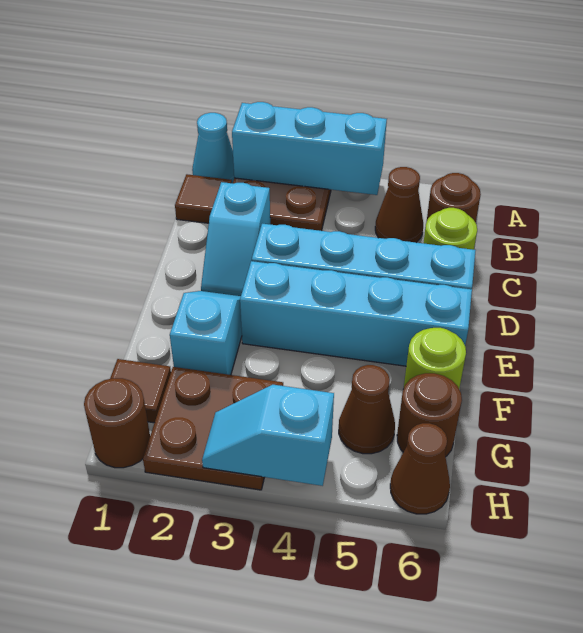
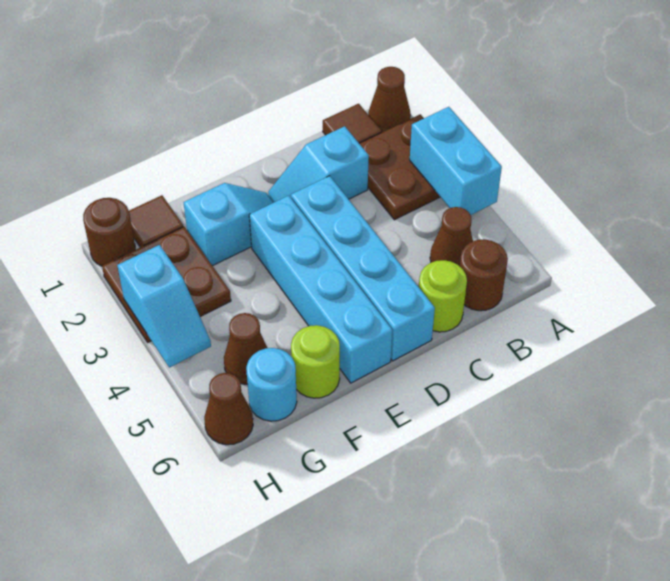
cyan 1x1 cone [192,113,234,183] -> brown 1x1 cone [368,67,411,132]
cyan 1x3 brick [232,102,387,195] -> cyan 1x2 brick [410,107,502,215]
brown 1x1 round brick [397,373,462,457] -> cyan 1x1 round brick [246,348,297,421]
cyan 1x2 slope [202,385,334,486] -> cyan 1x2 slope turned to [117,245,211,368]

